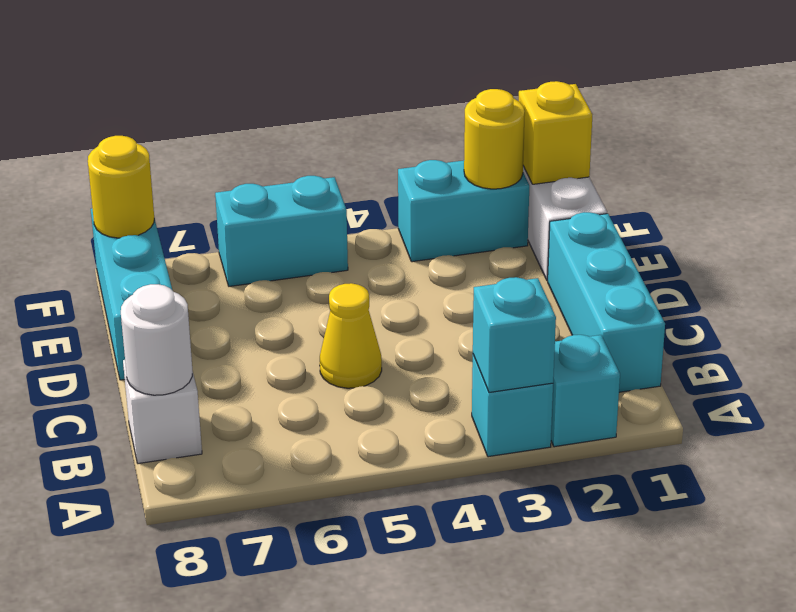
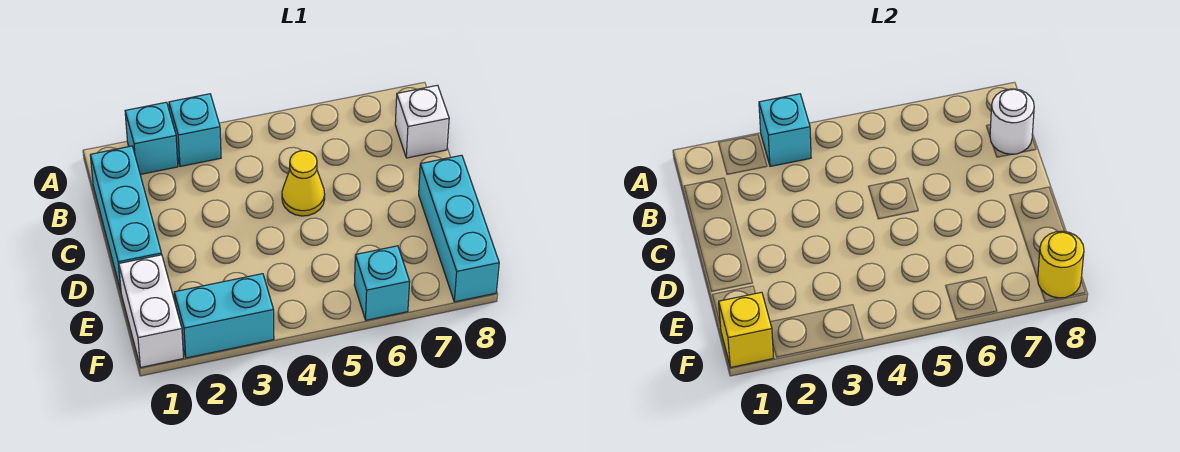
yellow 1x1 round brick [464,89,525,189] -> none
cyan 1x2 brick [215,176,348,286] -> cyan 1x1 brick [354,246,410,320]

